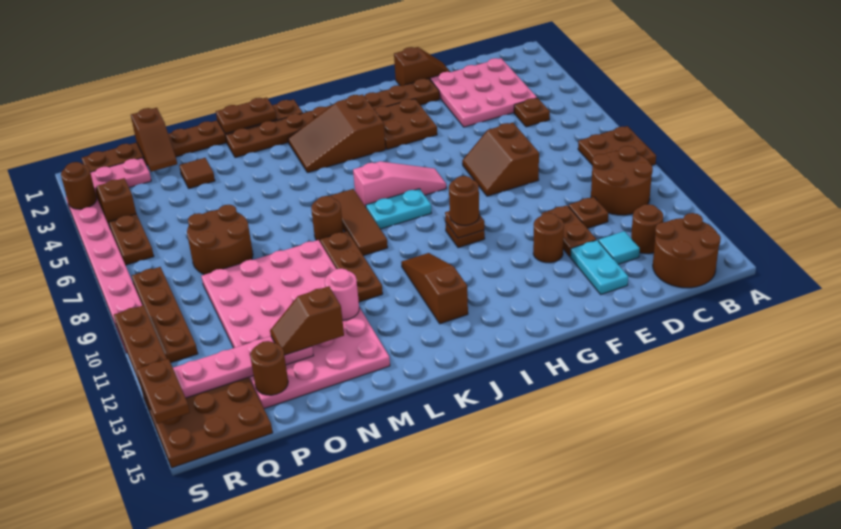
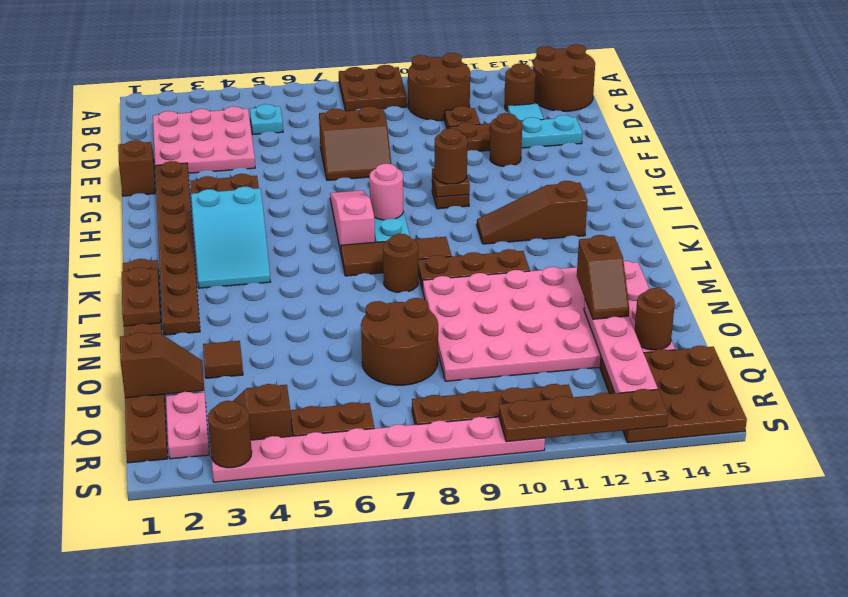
brown 1x1 plate [514,98,550,127] -> cyan 1x1 plate [250,104,283,134]
brown 2x3 slope [288,94,386,173] -> cyan 2x3 slope [191,187,270,288]
pink 1x1 round brick [325,268,359,320] -> pink 1x1 round brick moved to [369,164,403,220]
brown 1x2 plate [137,359,190,424] -> none

